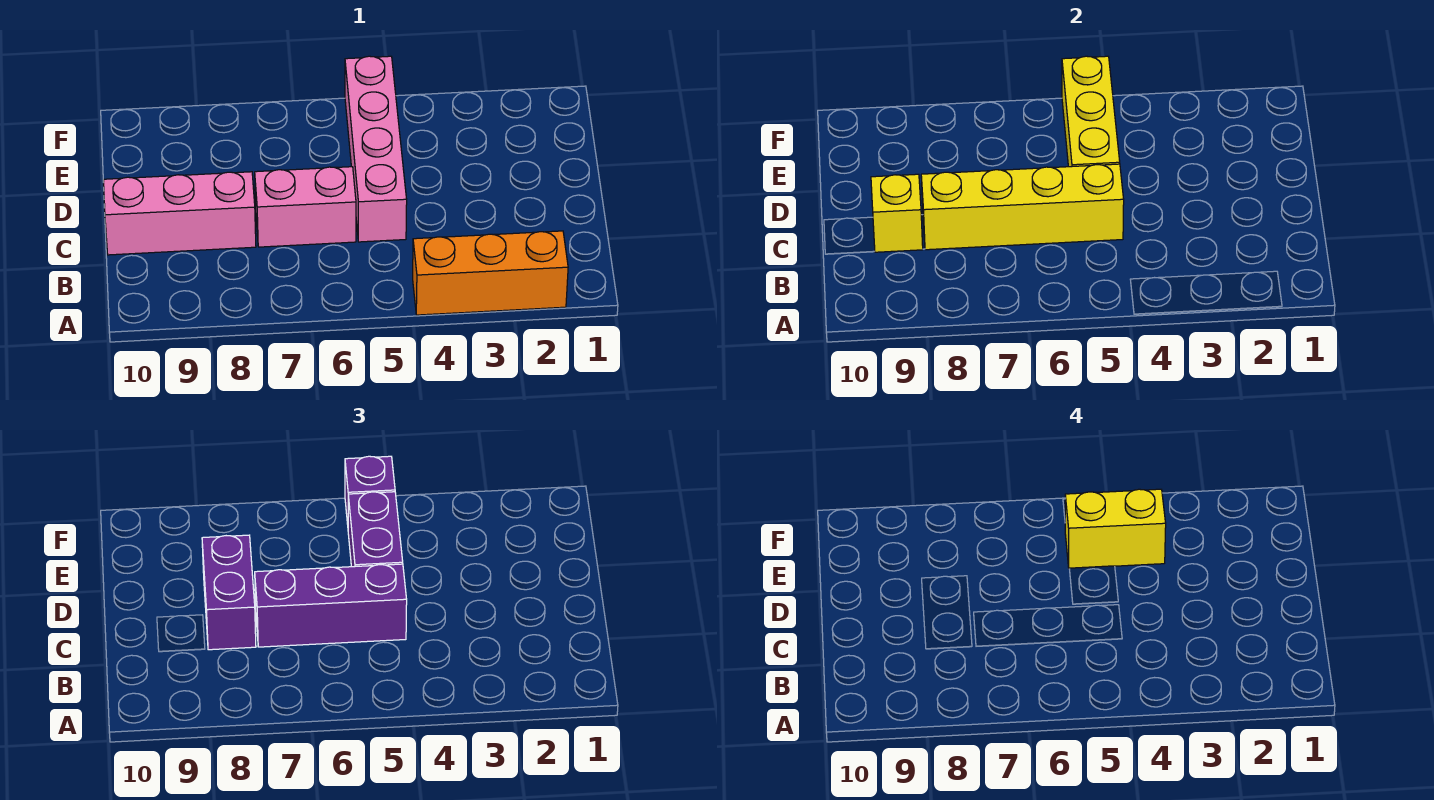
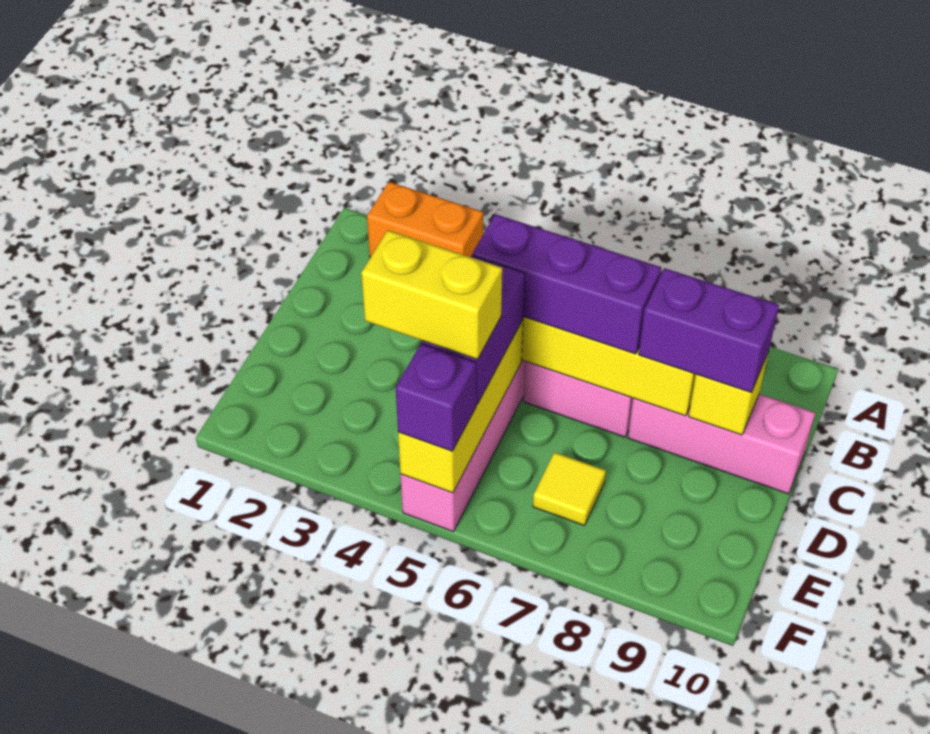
orange 1x3 brick [413,231,568,315] -> orange 1x2 brick [367,182,483,258]
purple 1x2 brick [202,535,256,650] -> purple 1x2 brick turned to [639,268,779,393]
none -> yellow 1x1 tile [533,452,606,525]

